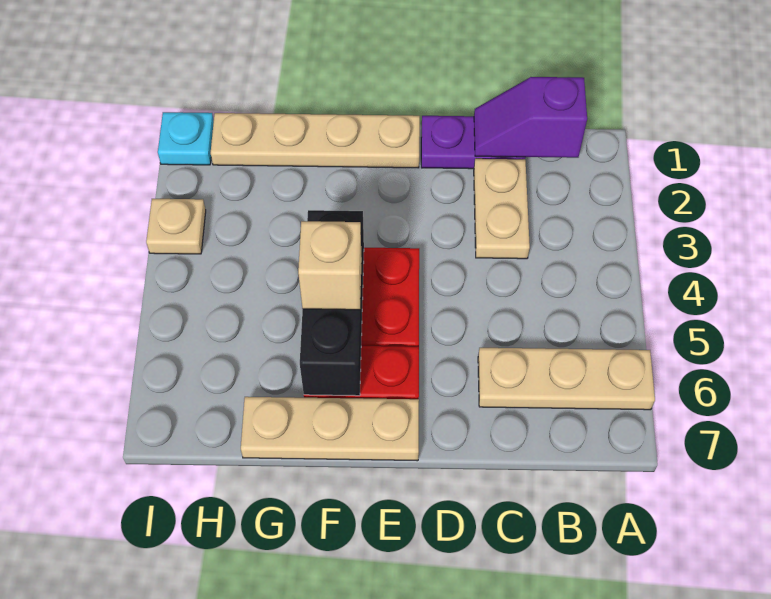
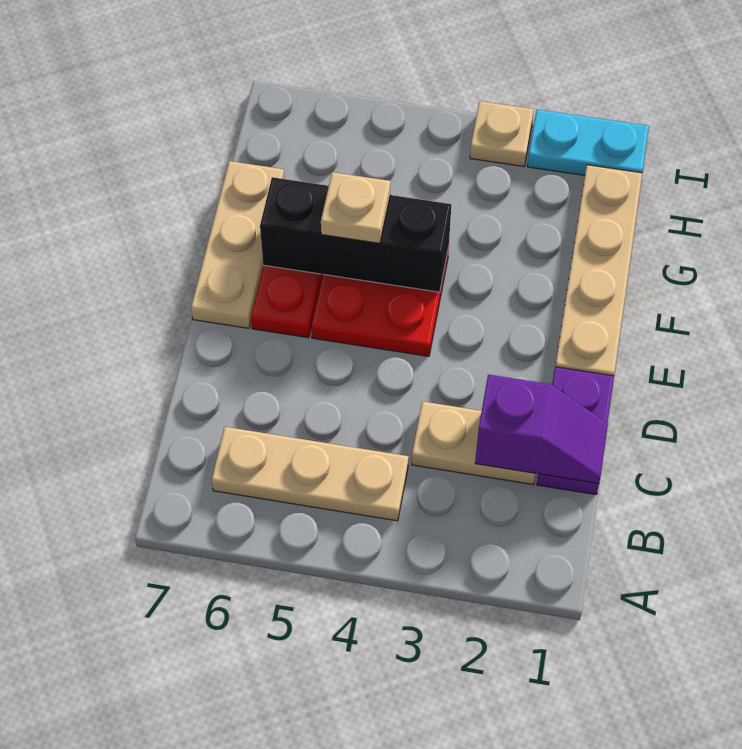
tan 1x3 plate [478,348,655,410] -> tan 1x3 plate turned to [212,427,409,521]
purple 1x2 slope [474,77,587,158] -> purple 1x2 slope turned to [475,374,608,484]
tan 1x1 brick [298,221,362,310] -> tan 1x1 plate [321,172,391,243]
cyan 1x1 plate [158,112,214,165] -> cyan 1x2 plate [527,109,649,175]

